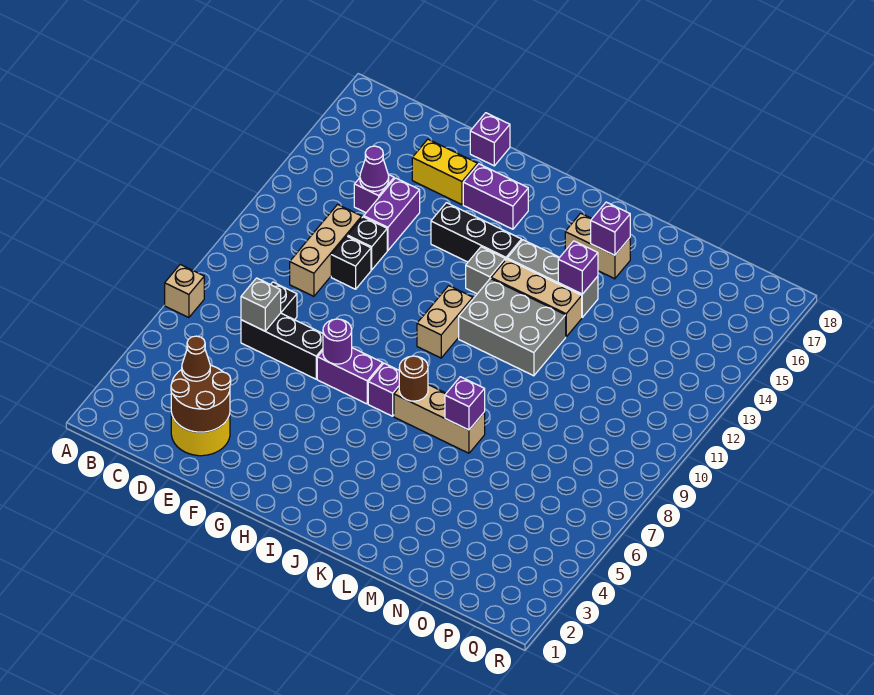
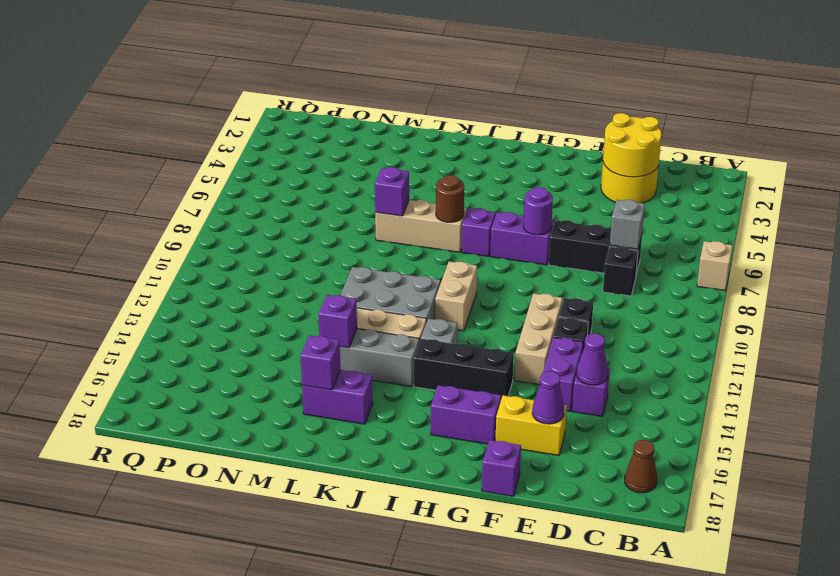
brown 2x2 round brick [171,365,231,432] -> yellow 2x2 round brick [603,113,662,177]
brown 1x1 cone [182,336,210,381] -> brown 1x1 cone moved to [625,440,657,493]
tan 1x3 brick [290,204,362,296] -> tan 1x3 brick moved to [514,293,562,385]
none -> purple 1x1 cone [532,371,564,424]
tan 1x2 brick [565,213,630,279] -> purple 1x2 brick [302,370,373,424]

